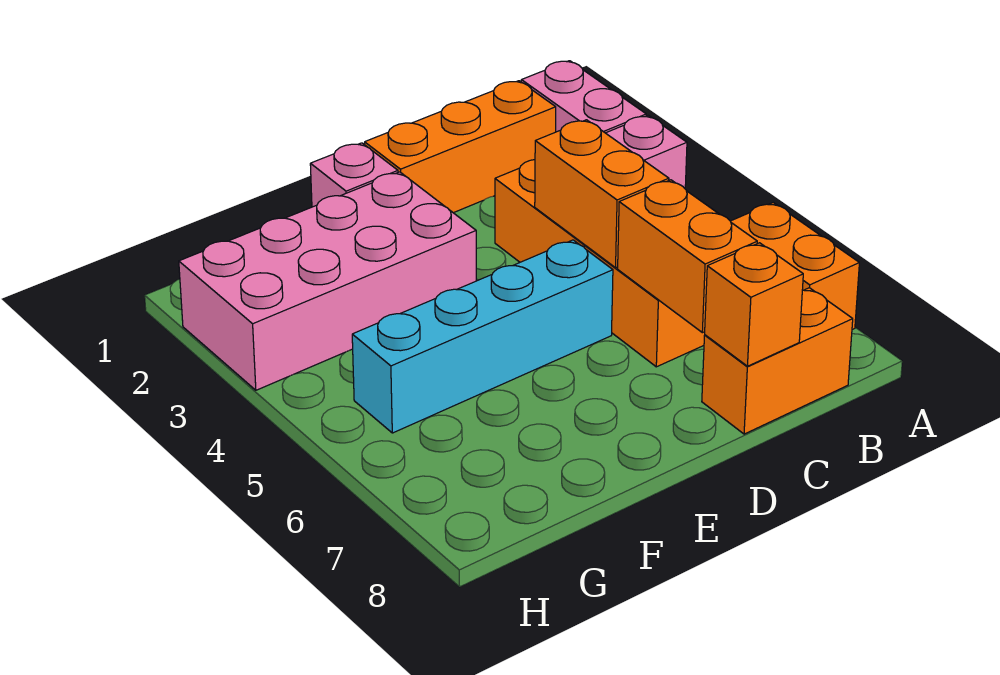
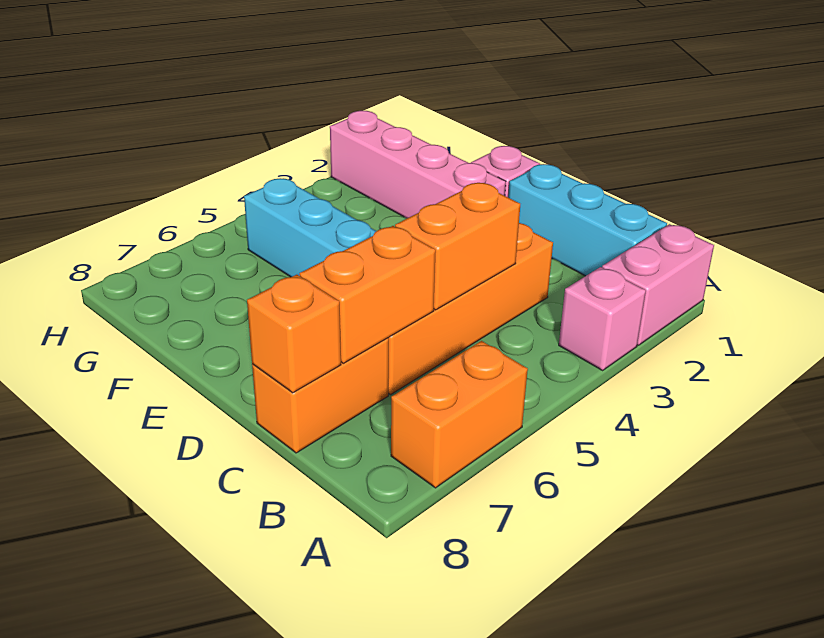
orange 1x3 brick [365,81,556,213] -> cyan 1x3 brick [508,164,667,276]
orange 1x2 brick [702,288,853,434] -> orange 1x2 brick turned to [252,338,389,453]
pink 2x4 brick [179,172,476,390] -> pink 1x4 brick [330,111,506,218]

